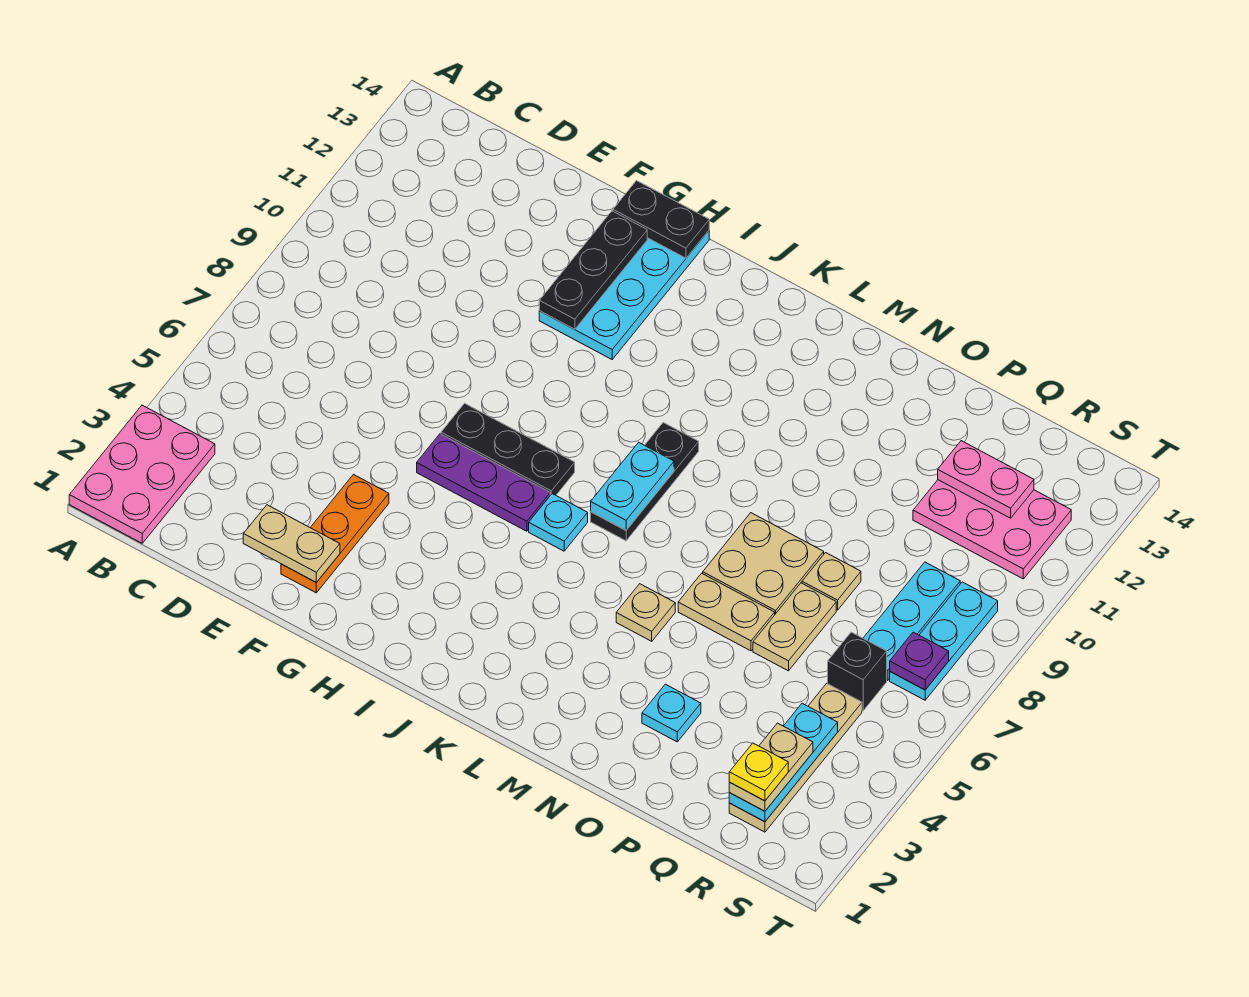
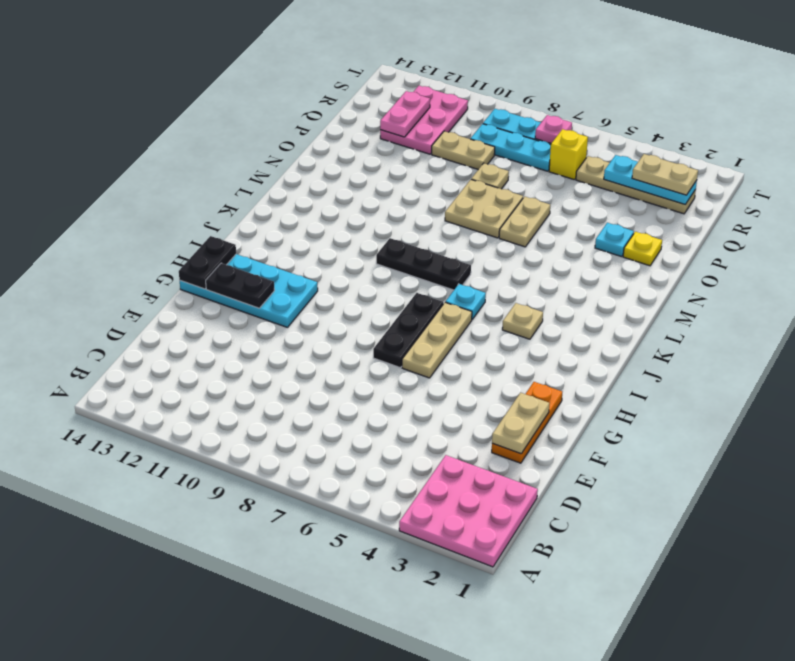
pink 2x3 plate [69,405,215,543] -> pink 3x3 plate [399,455,538,567]
orange 1x3 plate [281,475,389,593] -> orange 1x3 plate turned to [492,382,562,463]
purple 1x3 plate [417,434,550,531] -> tan 1x3 plate [402,302,472,378]
black 1x3 plate [539,211,647,329] -> black 1x2 plate [206,263,274,308]
cyan 1x2 plate [591,442,674,530] -> none
tan 1x1 plate [616,584,675,641] -> tan 1x1 plate moved to [502,303,543,339]
tan 1x2 plate [753,583,836,671] -> tan 1x2 plate moved to [432,131,495,169]
yellow 1x1 plate [729,743,788,801] -> yellow 1x1 plate moved to [623,232,662,266]
black 1x1 brick [828,632,887,711] -> yellow 1x1 brick [549,129,588,180]
purple 1x1 plate [890,632,949,690] -> pink 1x1 plate [535,115,572,143]

